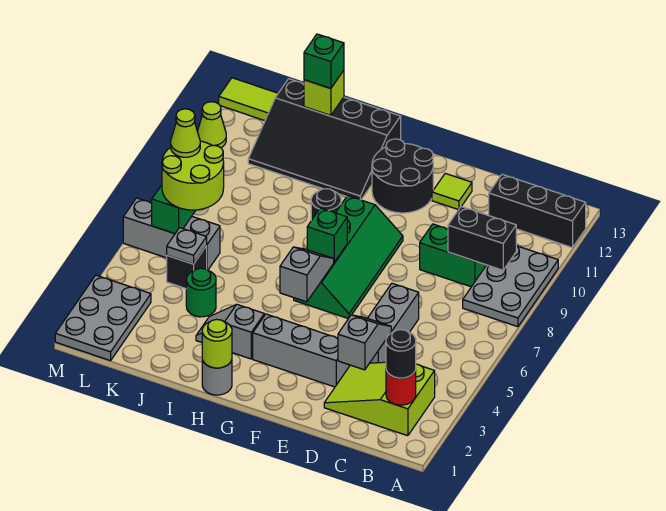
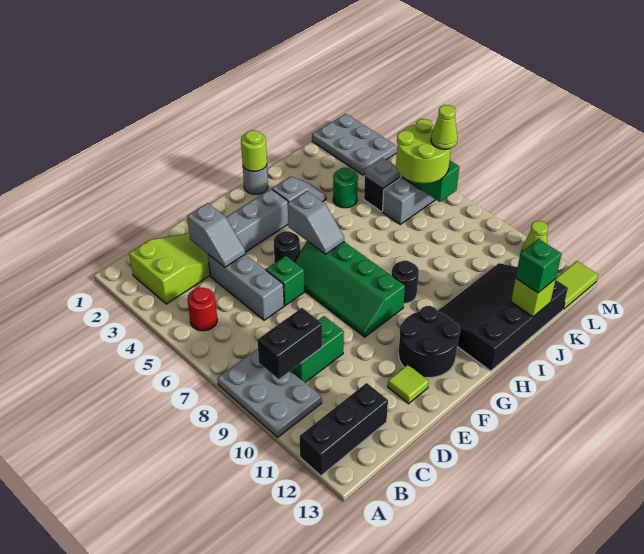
red 1x1 round brick [386,370,416,405] -> red 1x1 round brick moved to [187,287,217,331]
black 1x1 round brick [386,330,416,378] -> black 1x1 round brick moved to [274,231,300,263]
green 1x1 brick [307,208,347,262] -> green 1x1 brick moved to [266,256,304,306]

